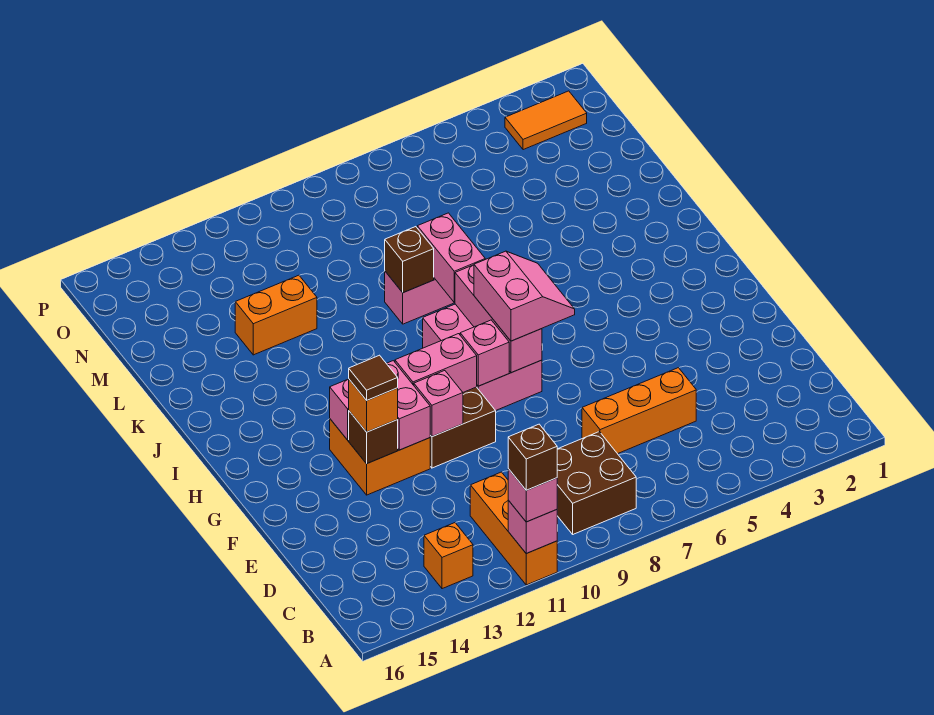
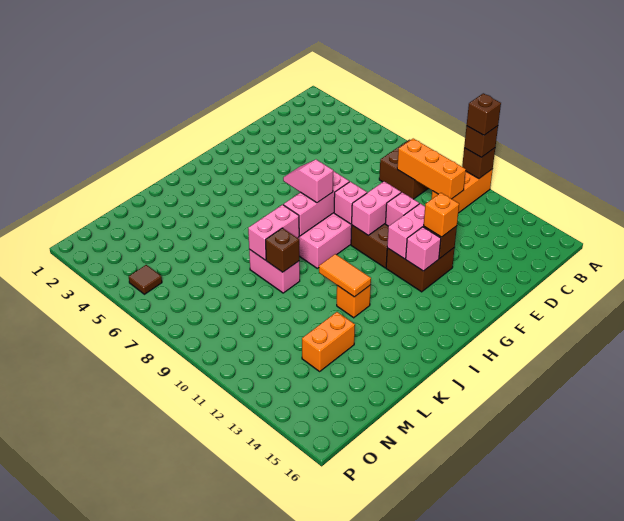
pink 1x1 brick [508,500,557,553] -> brown 1x1 brick [462,148,495,179]
pink 1x1 brick [508,469,557,522] -> brown 1x1 brick [464,126,498,157]
orange 1x1 brick [424,523,473,589] -> orange 1x1 brick moved to [337,285,371,318]
orange 1x3 brick [582,368,696,454] -> orange 1x3 brick moved to [397,139,466,199]
orange 2x2 brick [330,419,430,495] -> brown 2x2 brick [386,247,455,292]
brown 1x1 tile [349,355,398,400] -> brown 1x1 tile moved to [129,265,162,294]
pink 2x2 slope [474,251,575,341] -> pink 1x2 slope [283,160,333,203]
pink 1x2 brick [395,334,477,392] -> pink 1x2 brick turned to [352,181,401,236]
orange 1x2 brick [235,275,317,355] -> orange 1x2 brick turned to [302,312,355,371]
orange 1x2 tile [505,91,587,150] -> orange 1x2 tile moved to [319,254,371,297]

